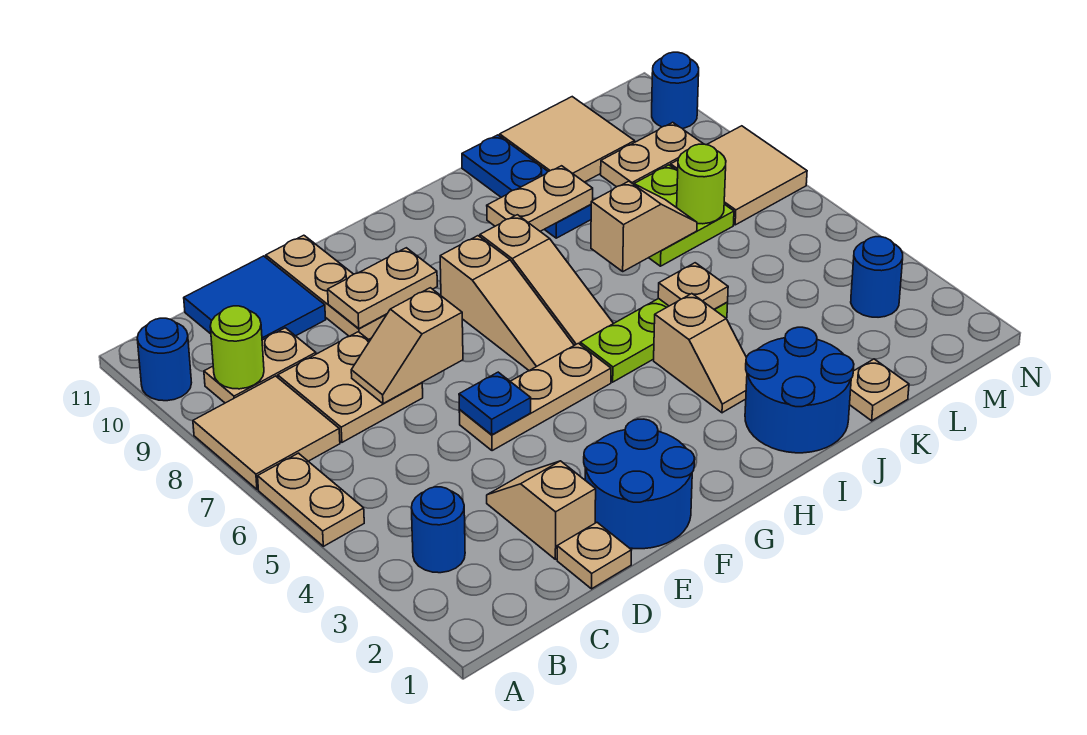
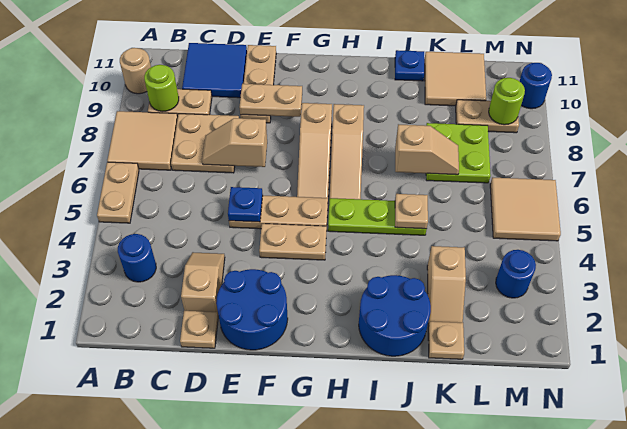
blue 1x1 round brick [137,318,192,401] -> tan 1x1 round brick [120,48,151,94]
tan 1x2 slope [654,294,747,413] -> tan 1x2 slope moved to [427,246,466,325]
tan 1x2 plate [487,166,593,231] -> tan 1x2 plate moved to [259,224,327,260]
blue 1x3 plate [462,135,591,238] -> blue 1x1 plate [395,50,424,81]
lime 1x1 round brick [677,144,726,224] -> lime 1x1 round brick moved to [489,78,525,125]
tan 2x2 tile [671,126,807,225] -> tan 2x2 tile moved to [490,177,561,241]

